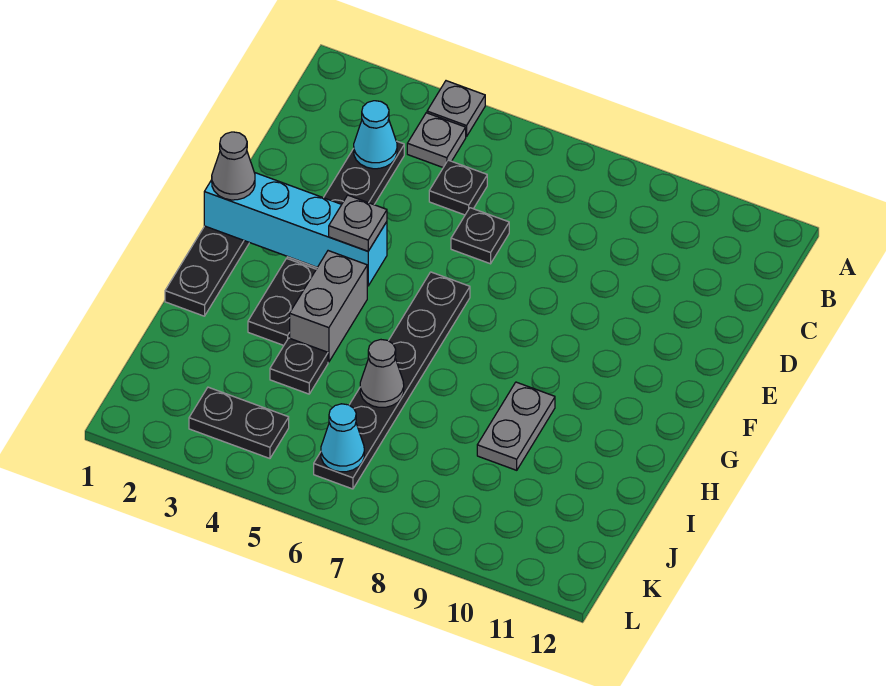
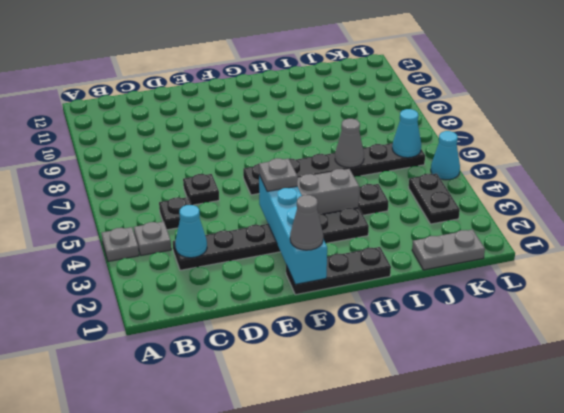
grey 1x2 plate [477,382,555,470] -> grey 1x2 plate moved to [412,229,485,270]
none -> cyan 1x1 cone [431,131,460,180]

